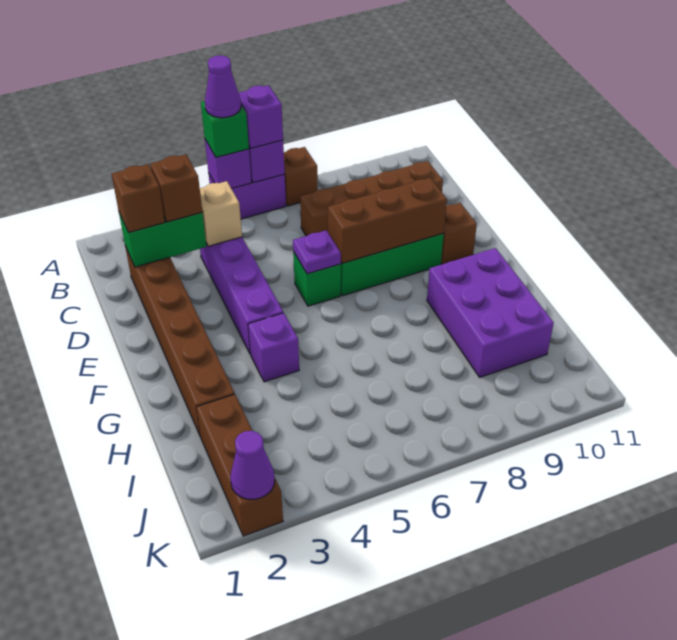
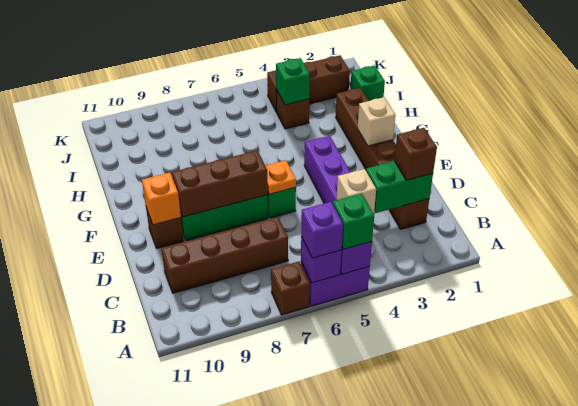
purple 1x1 cone [205,55,241,118] -> none
brown 1x1 brick [150,154,202,222] -> brown 1x1 brick moved to [276,90,309,129]
purple 1x1 plate [293,230,341,274] -> orange 1x1 plate [265,160,296,194]
none -> orange 1x1 brick [142,173,181,225]
none -> tan 1x1 brick [358,97,395,146]
purple 1x1 brick [248,313,299,382] -> none
purple 2x3 brick [427,248,554,377] -> none
none -> green 1x1 brick [350,65,385,101]
brown 1x3 brick [196,394,283,536] -> brown 1x3 brick turned to [267,55,350,111]
none -> green 1x1 brick [276,58,310,105]
purple 1x1 cone [230,431,275,499] -> none

